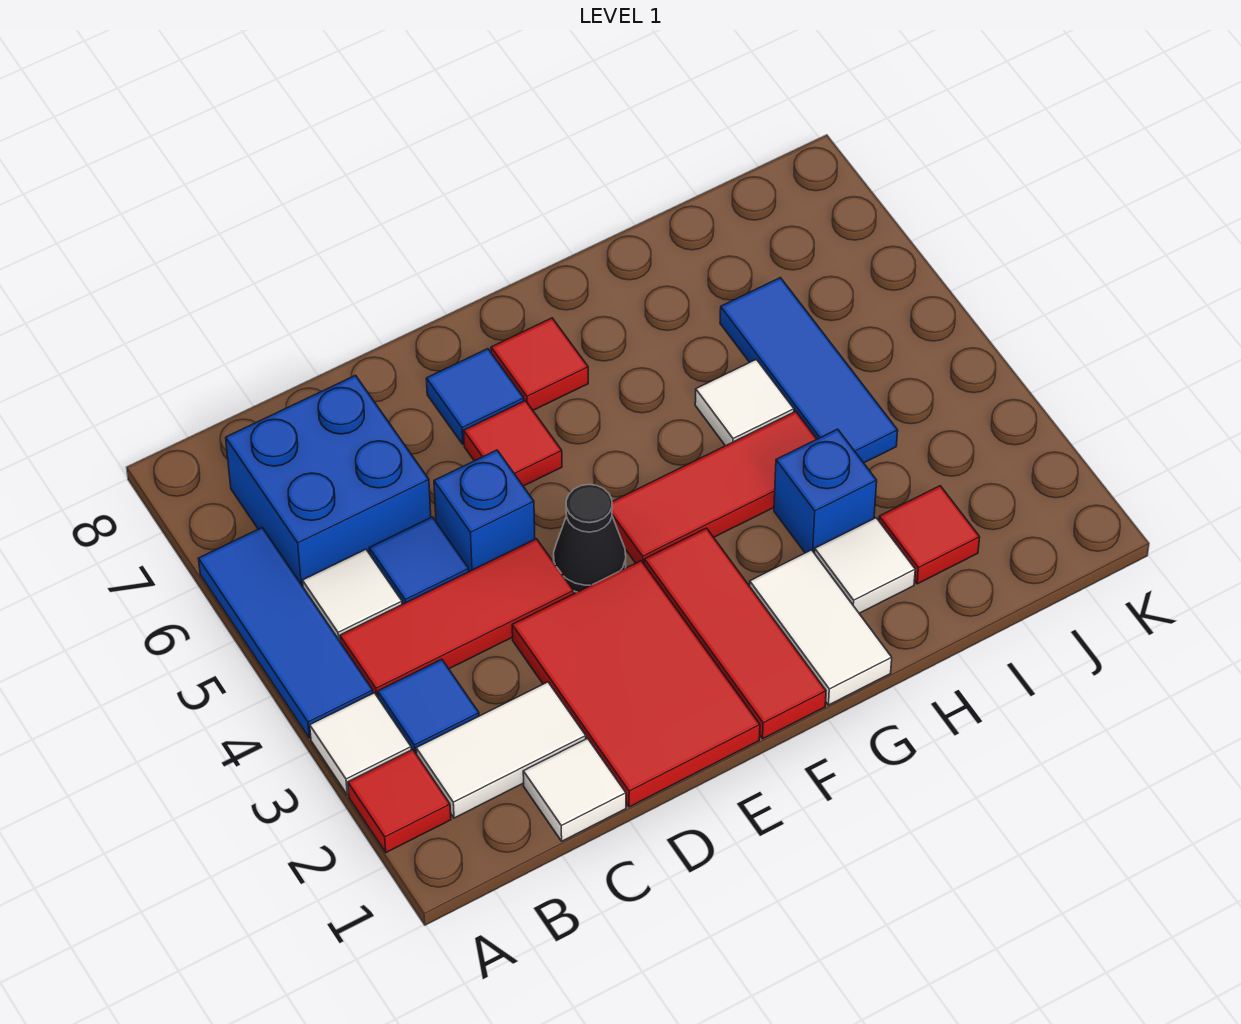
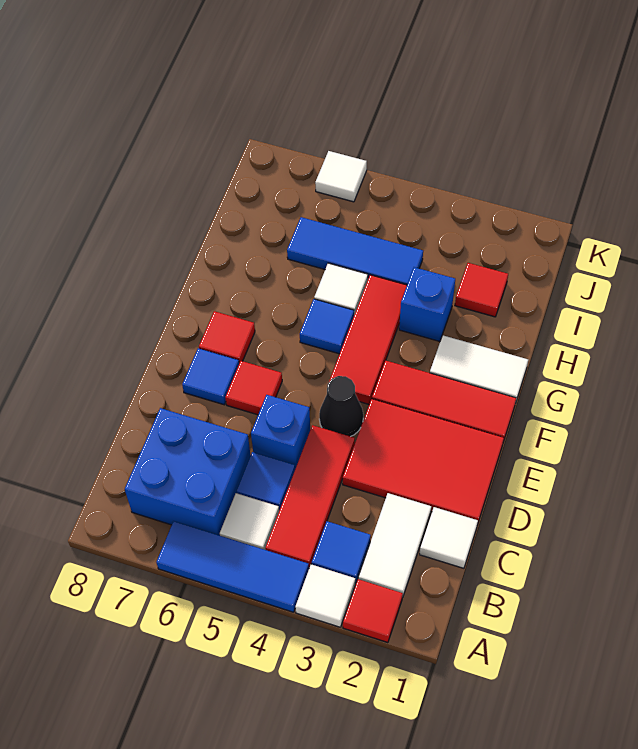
none -> blue 1x1 tile [300,299,354,354]
white 1x1 tile [815,518,915,613] -> white 1x1 tile moved to [315,151,367,202]

